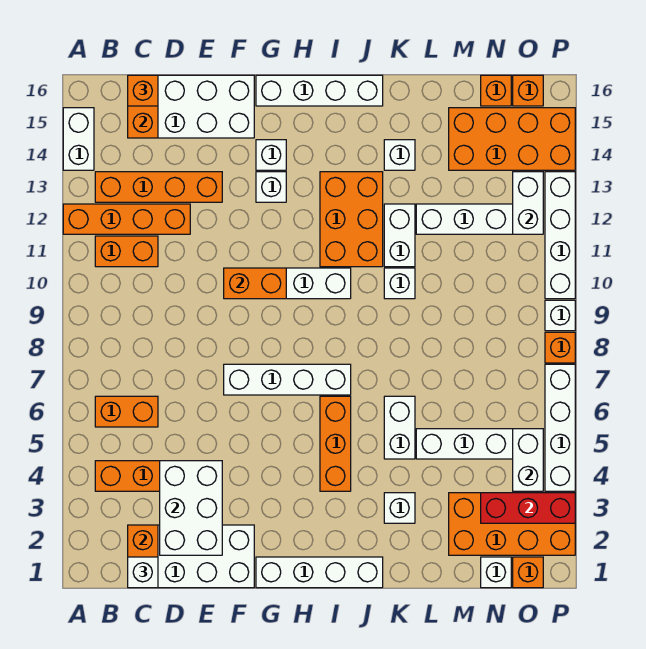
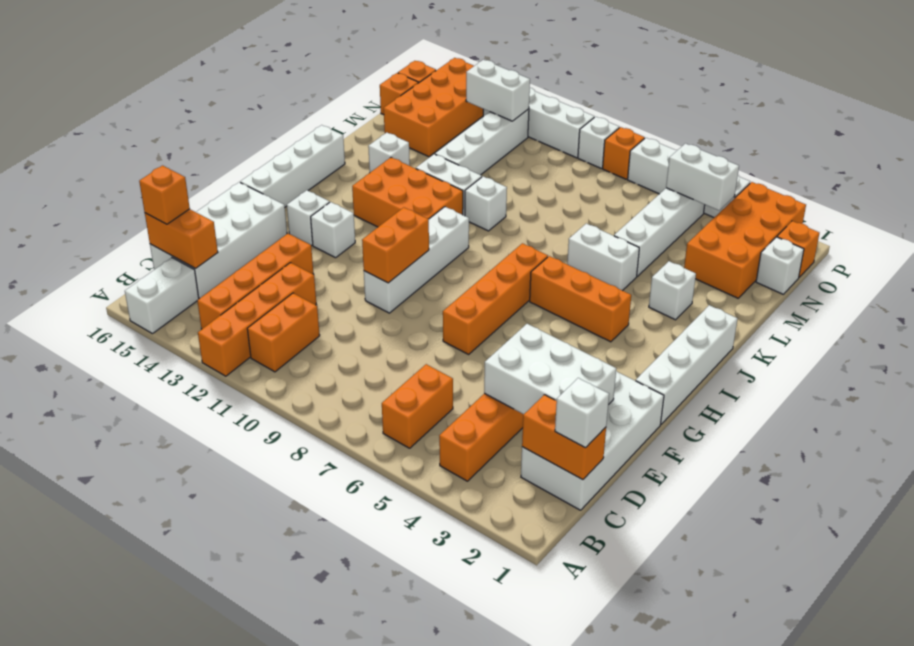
white 1x2 brick [63,108,94,170] -> white 1x2 brick turned to [125,258,199,334]
white 1x4 brick [224,364,351,395] -> orange 1x4 brick [443,243,548,354]
red 1x3 brick [481,493,575,523] -> none

